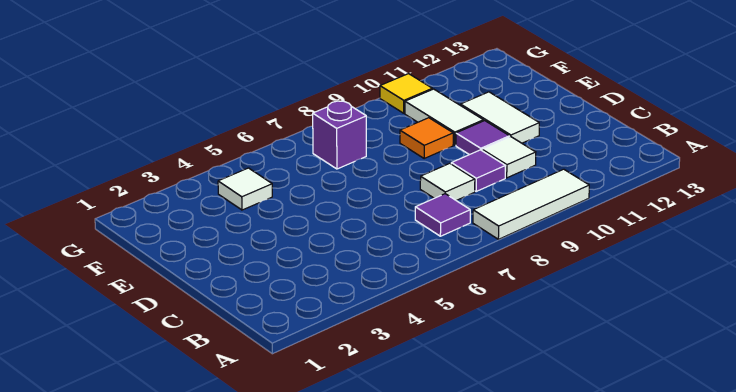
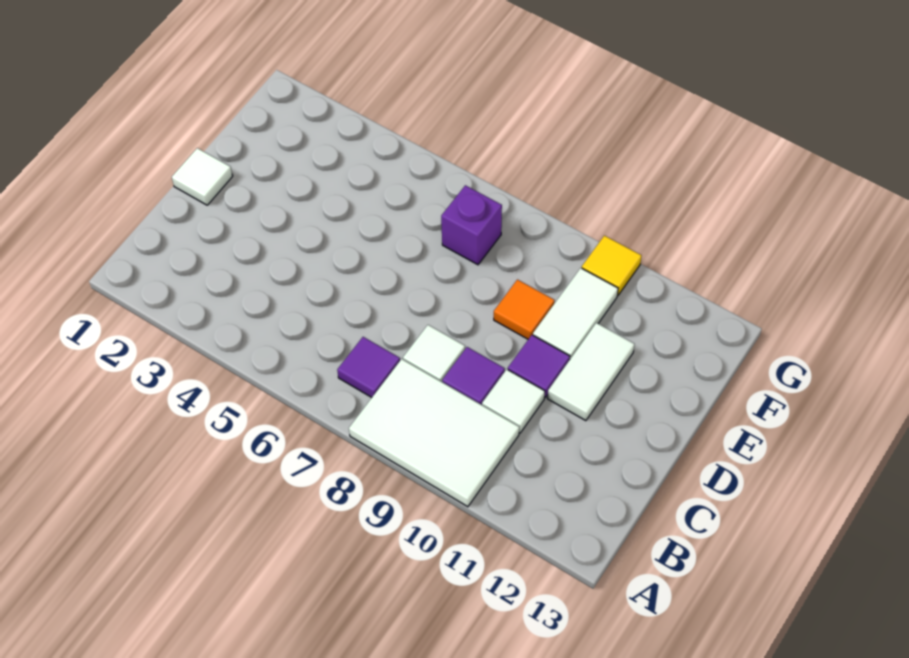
white 1x3 tile [473,169,589,239] -> white 2x3 tile [349,359,519,507]
white 1x1 tile [218,168,272,210] -> white 1x1 tile moved to [172,148,233,205]

